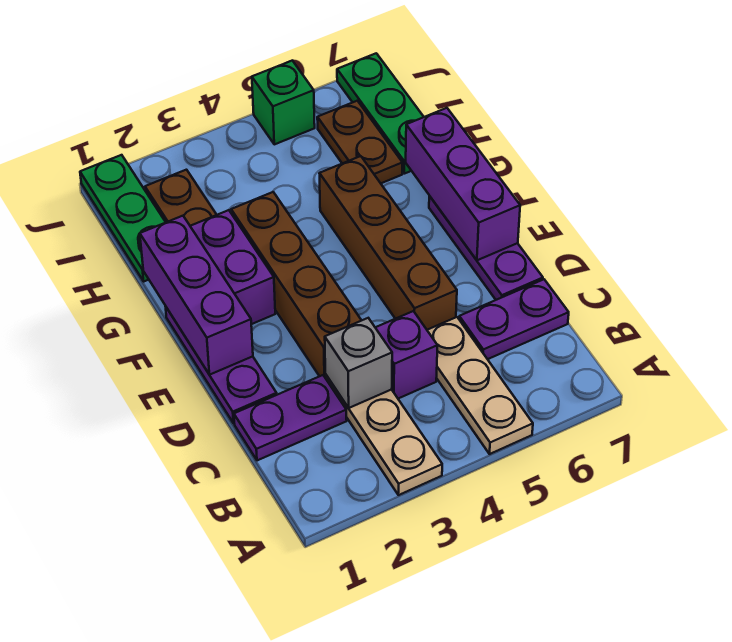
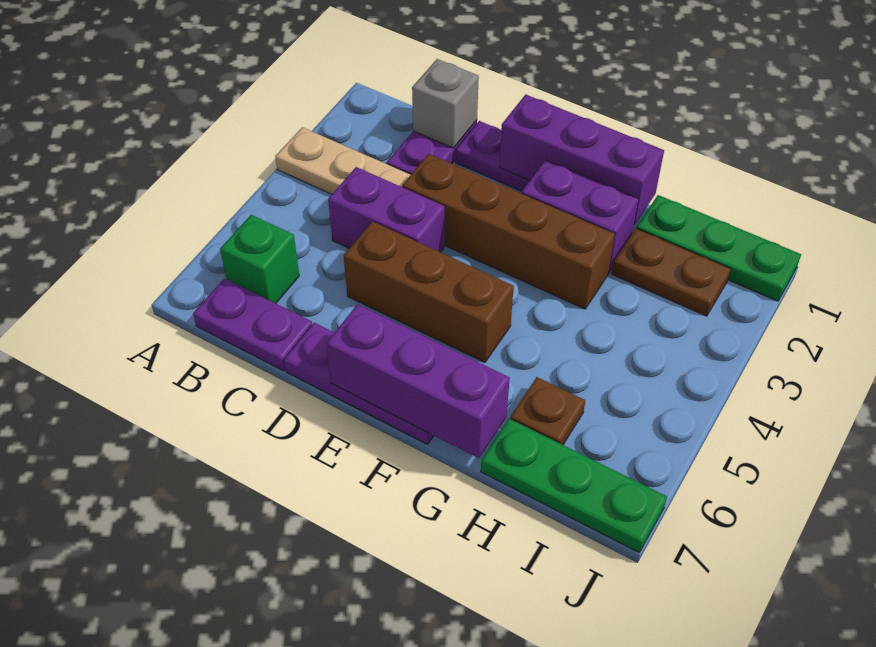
tan 1x3 plate [427,317,533,454] -> none
grey 1x1 brick [325,318,392,408] -> grey 1x1 brick moved to [412,59,479,148]
purple 1x1 brick [375,311,438,399] -> purple 1x2 brick [328,167,445,252]
purple 1x2 plate [459,279,569,359] -> purple 1x2 plate turned to [193,279,312,371]
brown 1x4 brick [319,156,457,330] -> brown 1x3 brick [344,221,514,362]
brown 1x2 plate [317,101,402,183] -> brown 1x1 plate [510,377,585,445]
green 1x1 brick [252,61,315,144] -> green 1x1 brick moved to [220,215,299,303]

